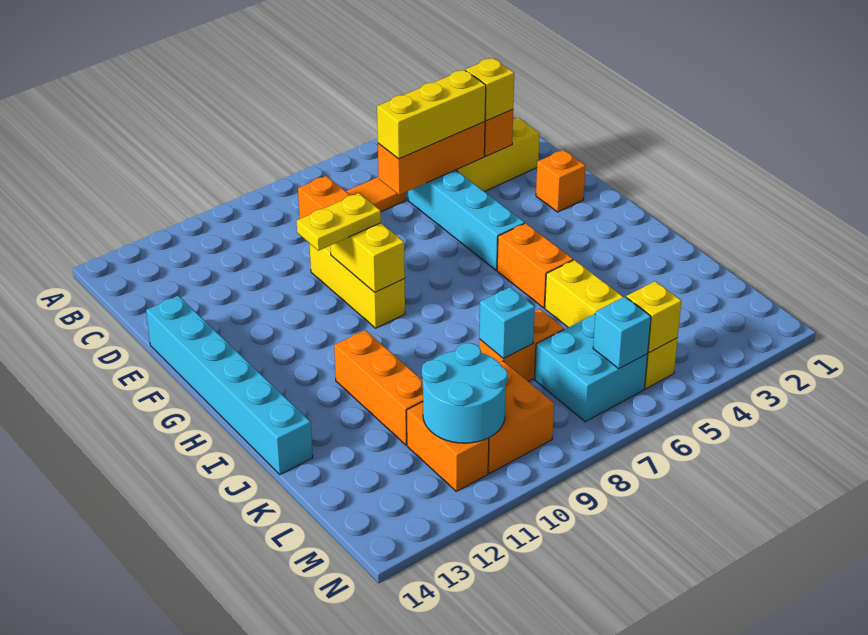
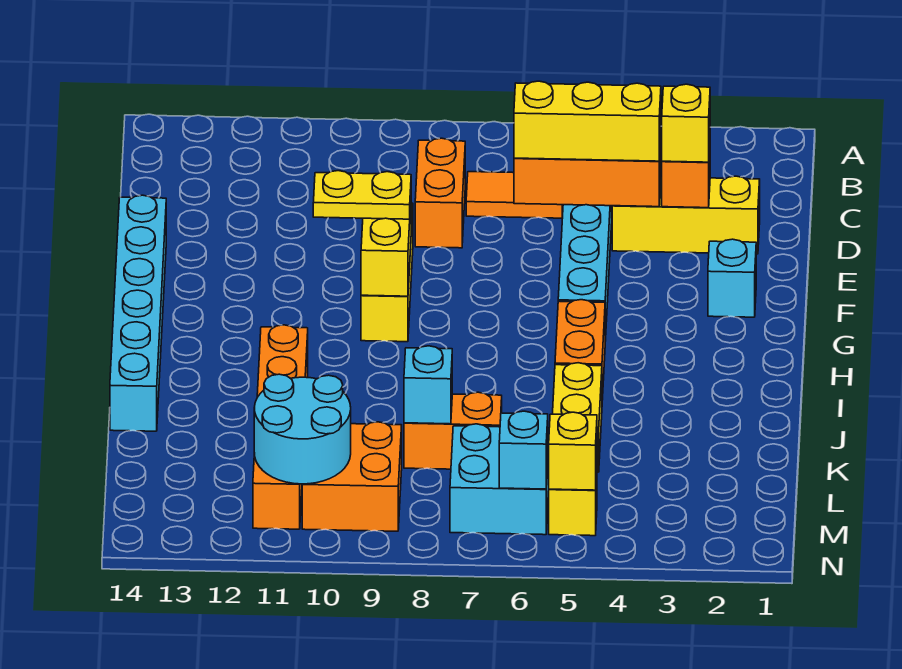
orange 1x1 brick [536,150,586,212] -> cyan 1x1 brick [708,239,756,317]

